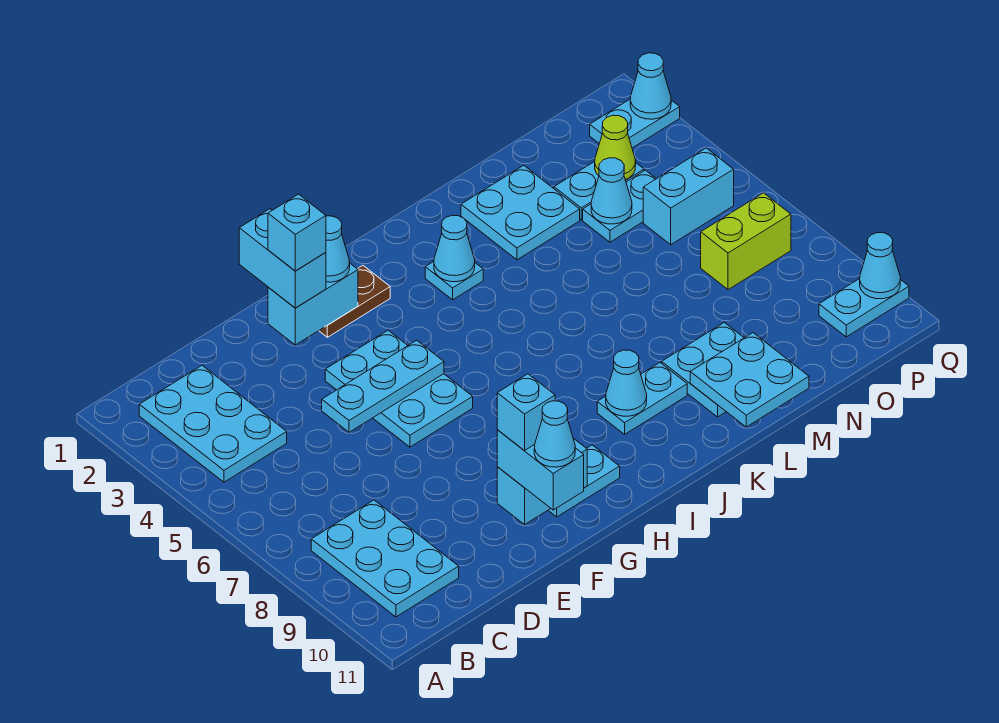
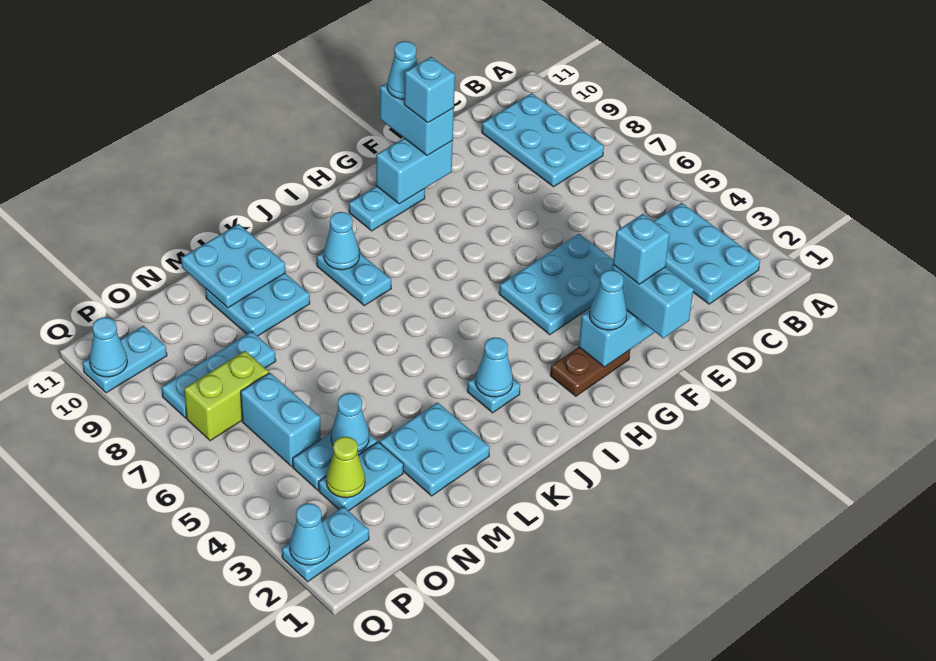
cyan 1x3 plate [322,340,444,432] -> cyan 1x3 plate moved to [162,331,276,418]
cyan 2x3 plate [325,330,473,447] -> cyan 2x3 plate turned to [499,234,613,335]
cyan 1x2 plate [597,363,687,434] -> cyan 1x2 plate turned to [317,252,391,306]
cyan 1x2 brick [643,148,734,245] -> cyan 1x2 brick turned to [241,373,321,466]

